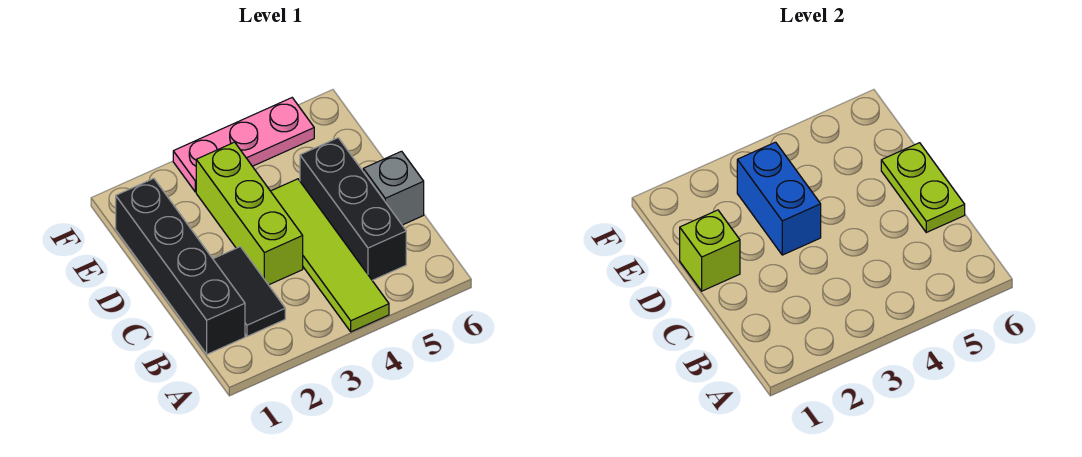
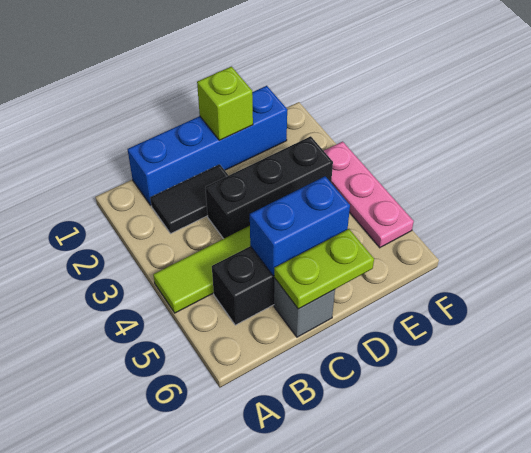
black 1x4 brick [116,178,245,354] -> blue 1x4 brick [128,86,287,205]
lime 1x3 brick [196,142,303,285] -> black 1x3 brick [205,136,333,239]
blue 1x2 brick [737,142,821,255] -> blue 1x2 brick moved to [250,176,350,276]

